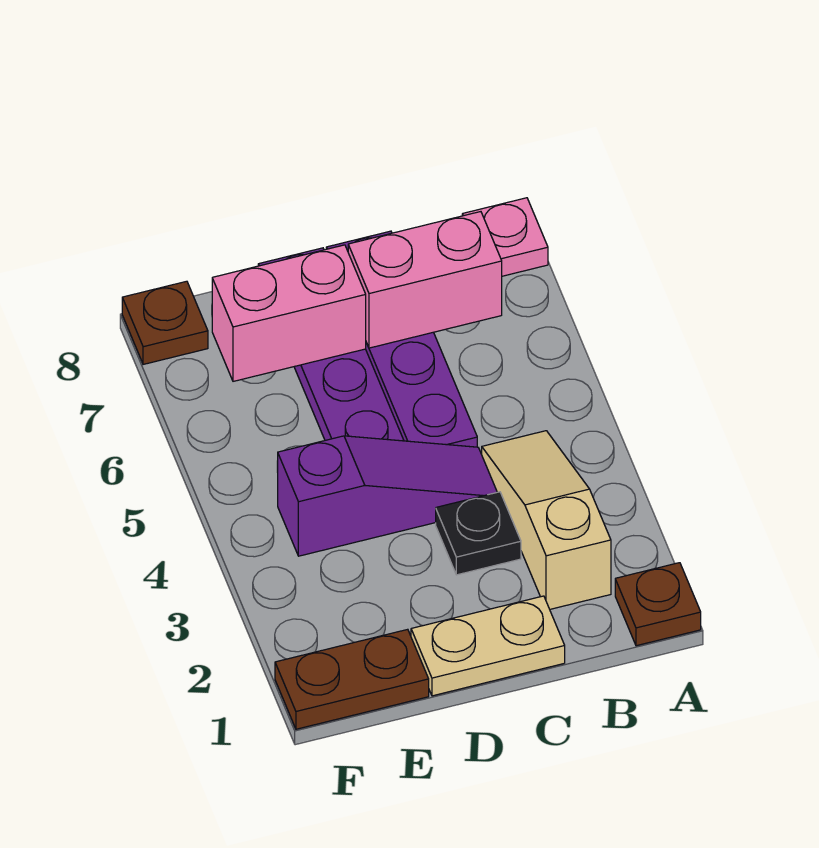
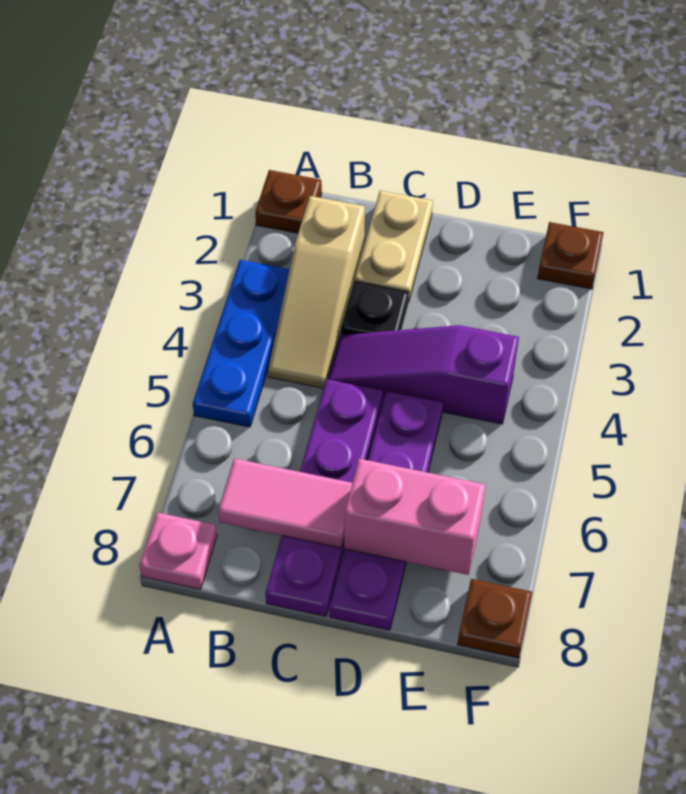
none -> blue 1x3 plate [193,260,290,427]
pink 1x2 brick [348,212,502,348] -> pink 1x2 tile [218,458,352,548]
tan 1x2 plate [411,596,565,696] -> tan 1x2 plate turned to [354,191,433,303]
brown 1x2 plate [275,629,429,729] -> brown 1x1 plate [538,222,604,289]

